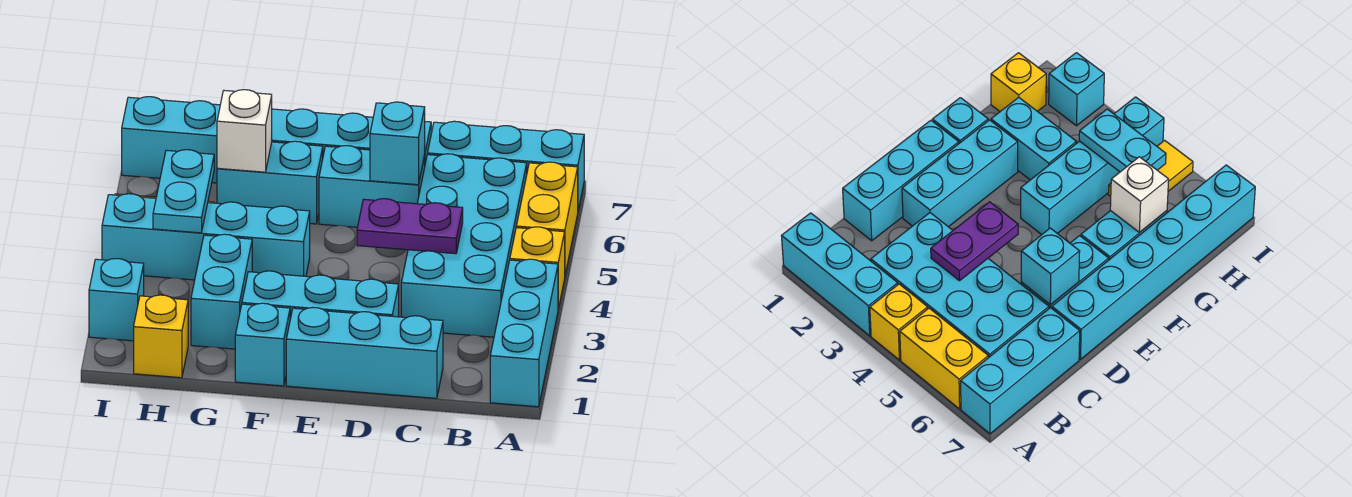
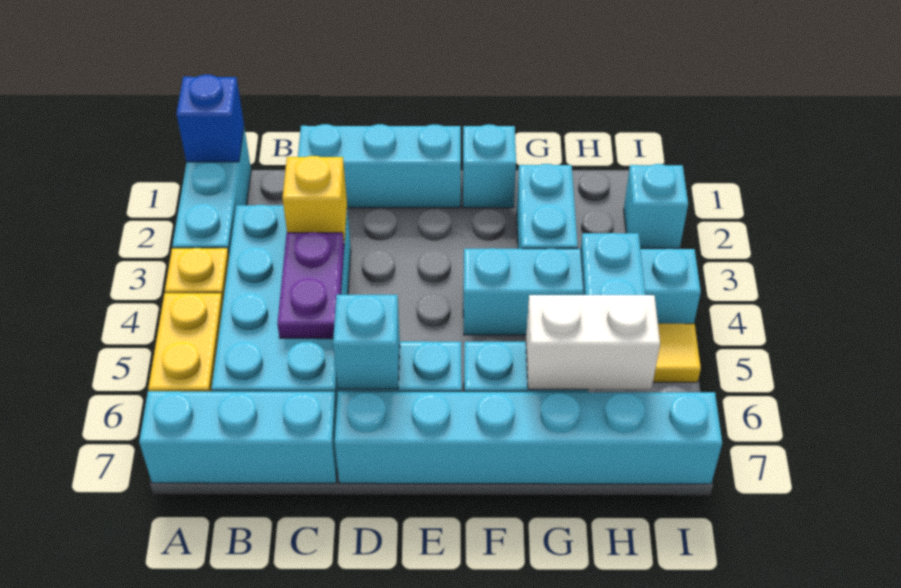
none -> blue 1x1 brick [176,75,244,162]
purple 1x2 plate [357,199,463,254] -> purple 1x2 plate turned to [277,232,344,339]
cyan 1x3 brick [242,271,399,319] -> none
white 1x1 brick [217,90,272,172] -> white 1x2 brick [526,295,660,389]
yellow 1x1 brick [134,295,188,378] -> yellow 1x1 brick moved to [283,156,347,244]

